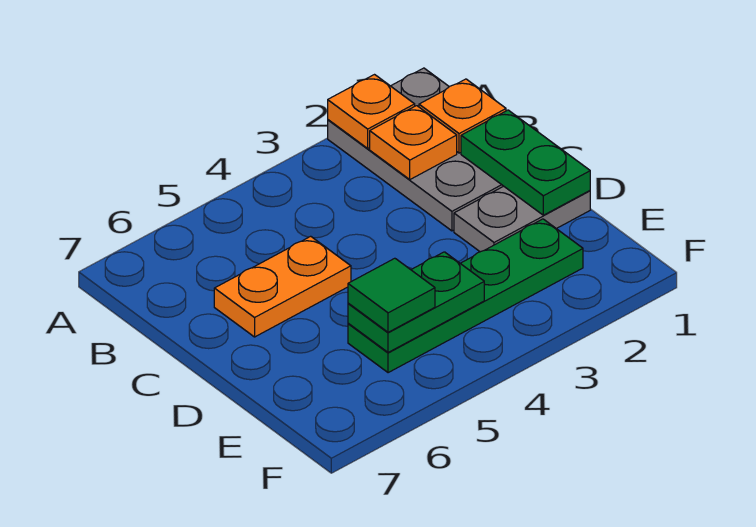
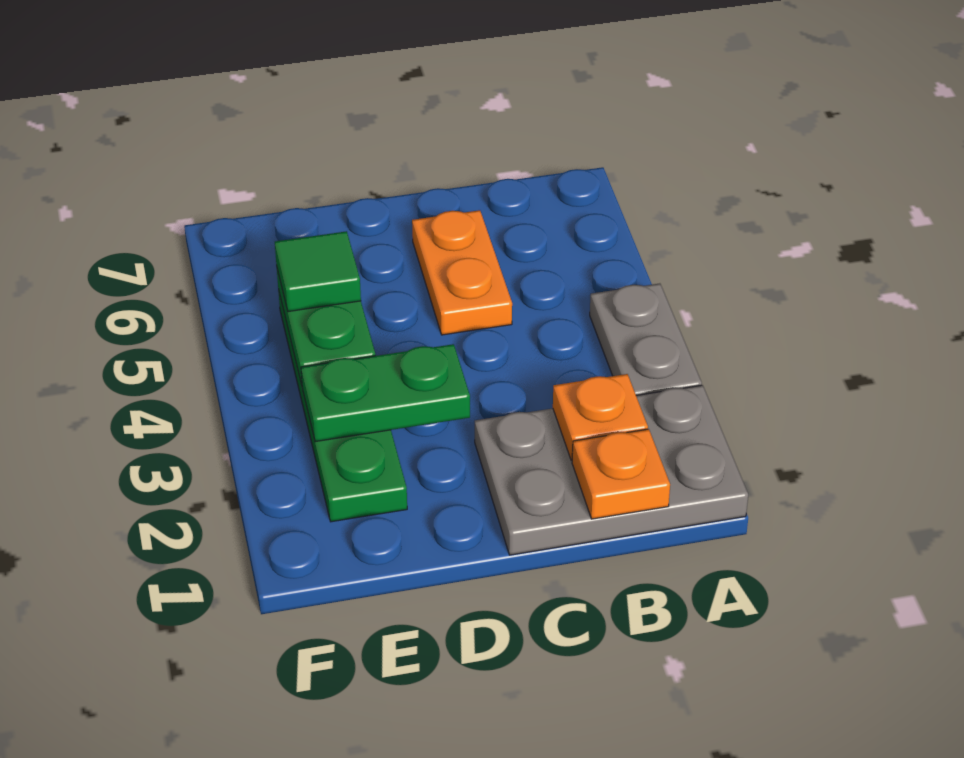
orange 1x1 plate [328,75,415,148] -> none
green 1x2 plate [461,110,590,215] -> green 1x2 plate moved to [301,344,470,442]
grey 1x2 plate [454,186,590,252] -> grey 1x2 plate moved to [590,284,702,395]

